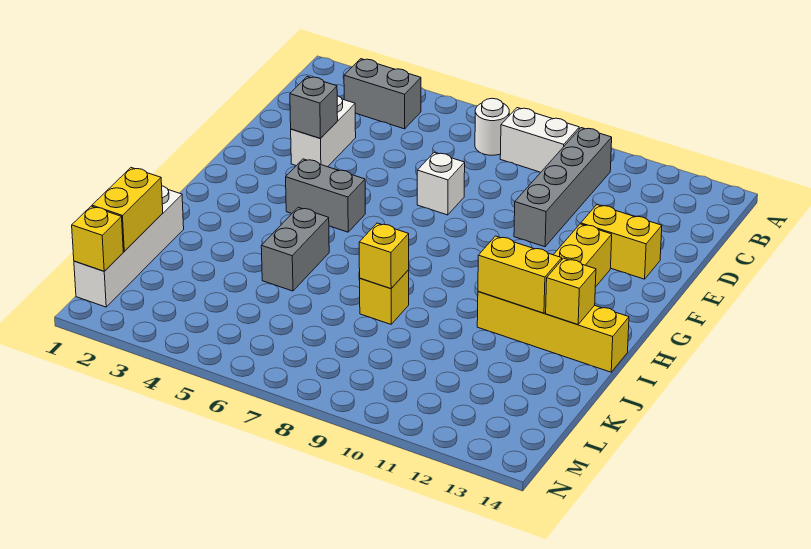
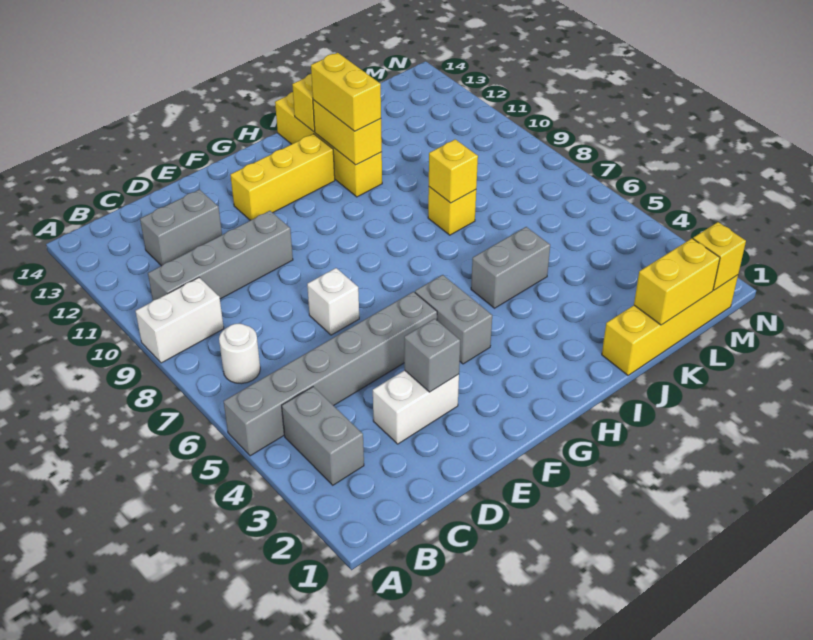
none -> grey 1x6 brick [223,292,437,456]
white 1x2 brick [500,108,579,172] -> white 1x2 brick turned to [135,278,224,363]
none -> grey 1x2 brick [140,189,222,266]
yellow 1x2 brick [581,205,662,279] -> yellow 1x2 brick moved to [311,53,381,131]
white 1x4 brick [74,186,184,307] -> yellow 1x4 brick [602,275,738,375]

